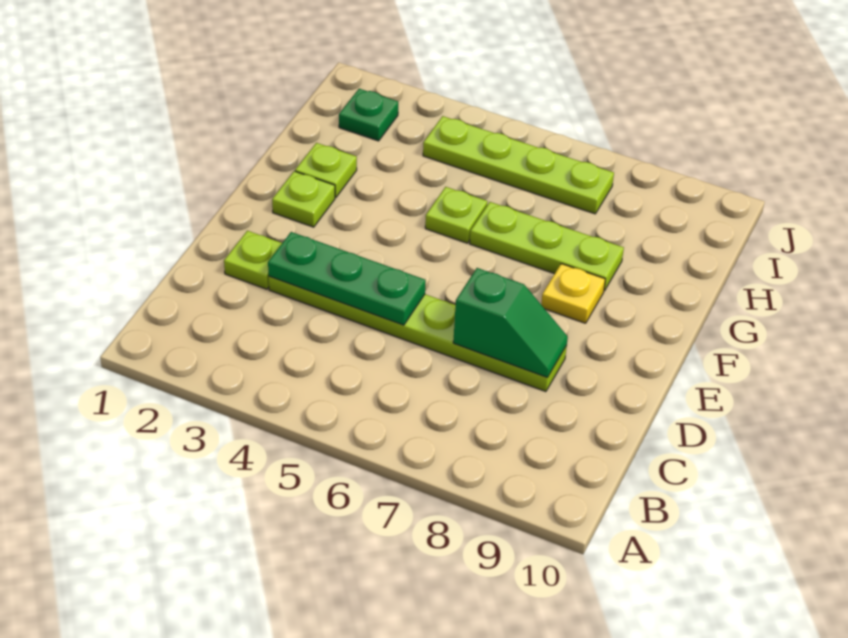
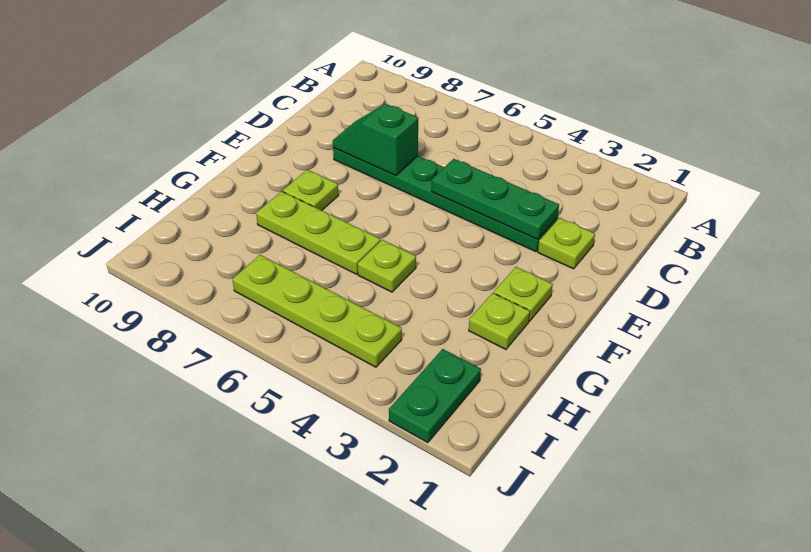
lime 1x6 plate [269,276,567,392] -> green 1x6 plate [333,148,558,252]
yellow 1x1 plate [541,264,605,323] -> lime 1x1 plate [283,170,338,211]
green 1x1 plate [339,89,398,141] -> green 1x2 plate [389,349,481,443]

